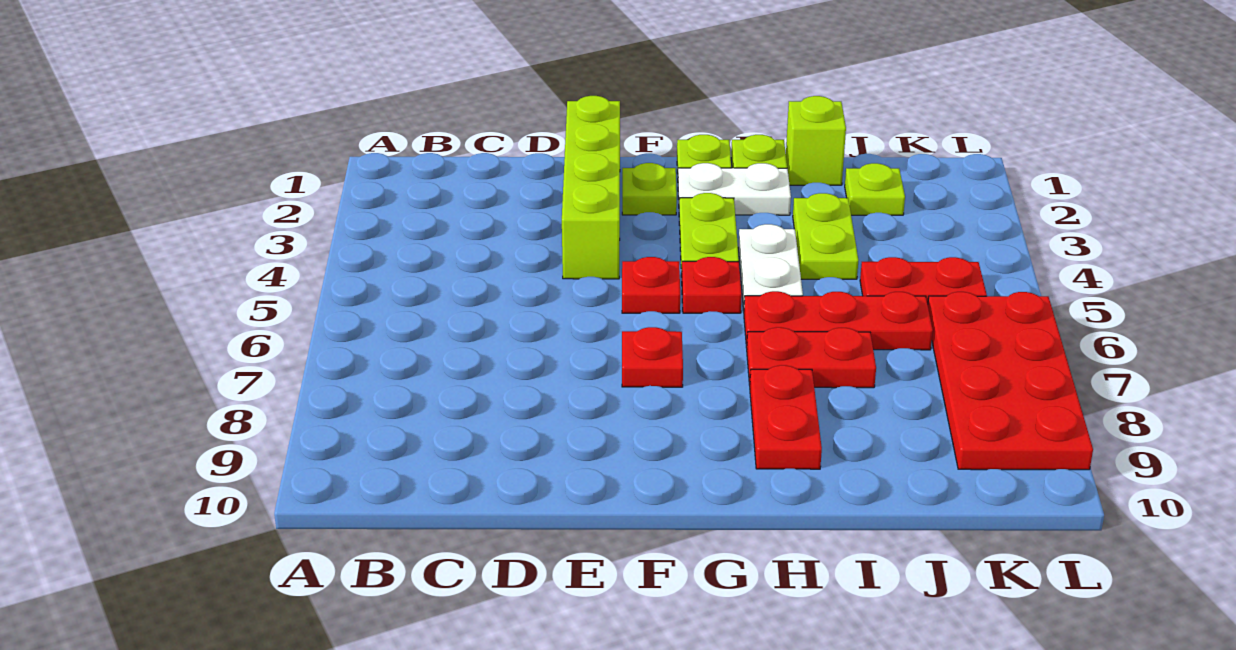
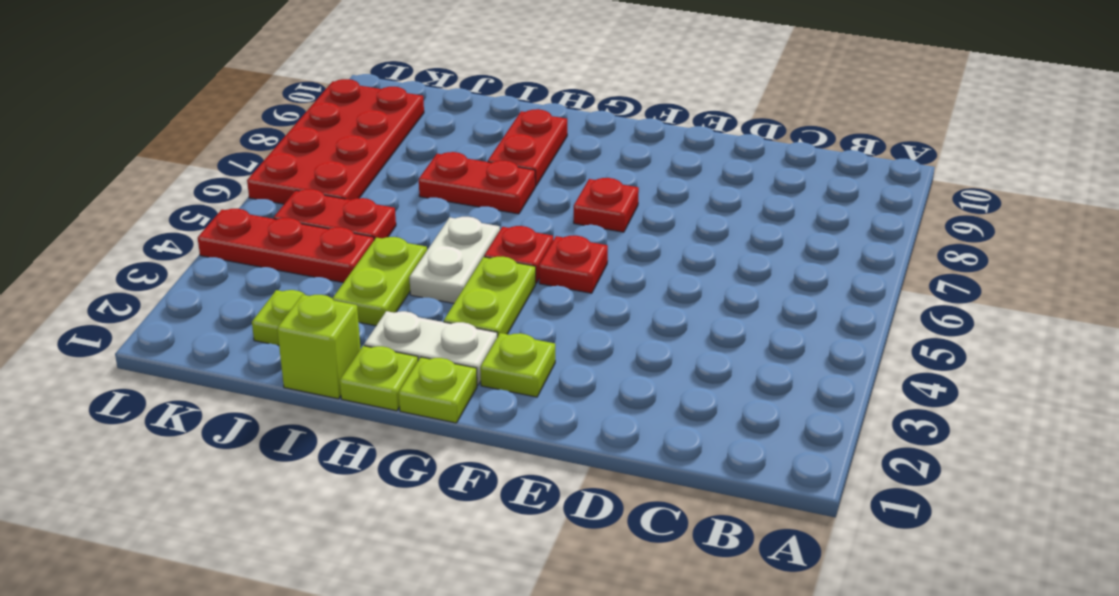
lime 1x4 brick [562,96,620,279] -> none
red 1x3 plate [744,291,933,350] -> red 1x3 plate moved to [198,209,374,283]

